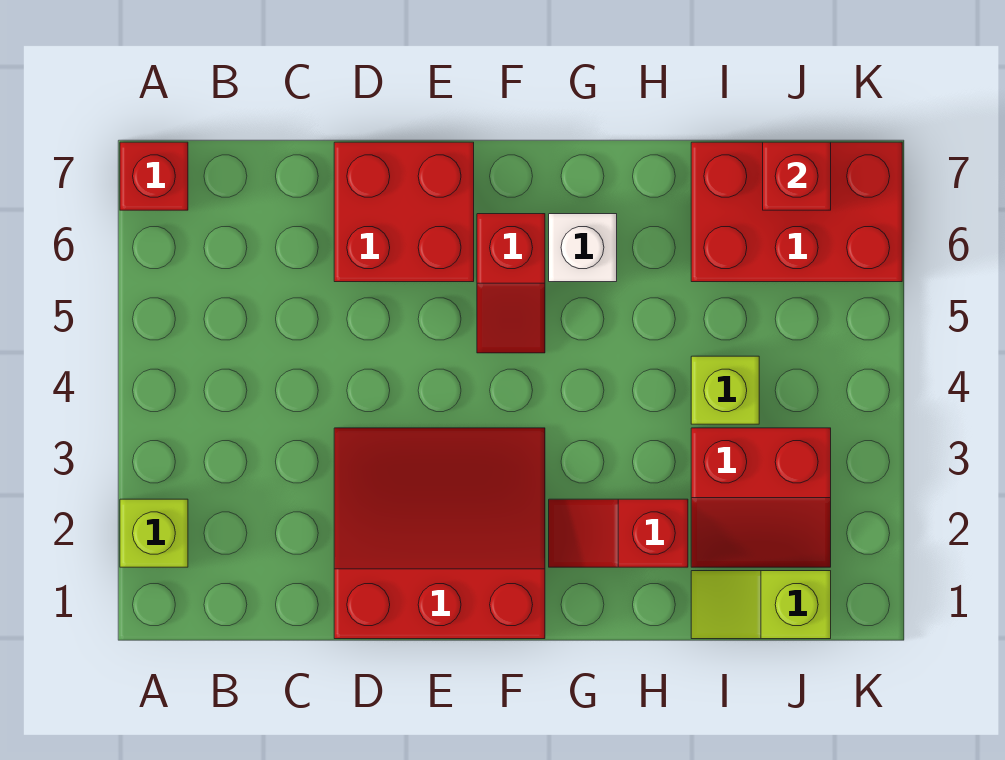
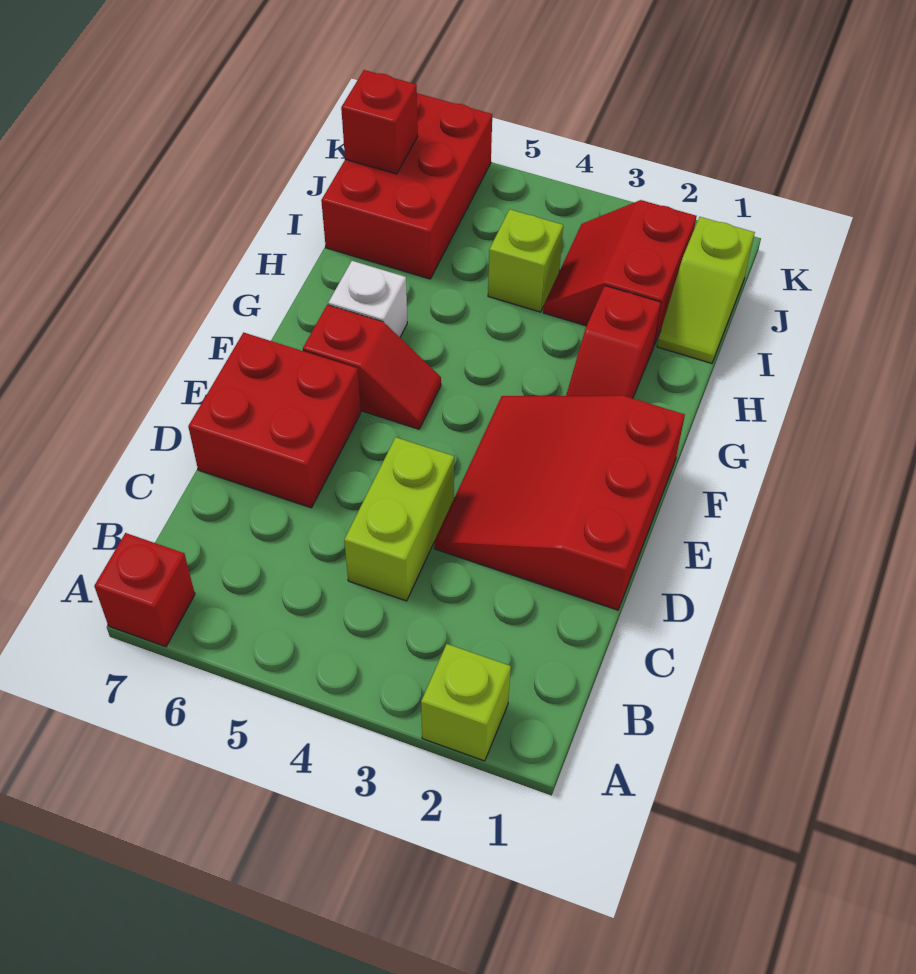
none -> lime 1x2 brick [344,437,454,601]
red 2x2 slope [691,428,831,567] -> red 2x2 slope turned to [543,200,697,345]

